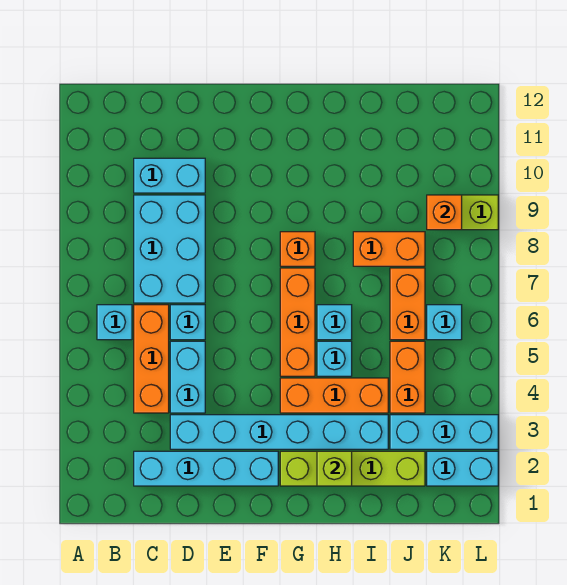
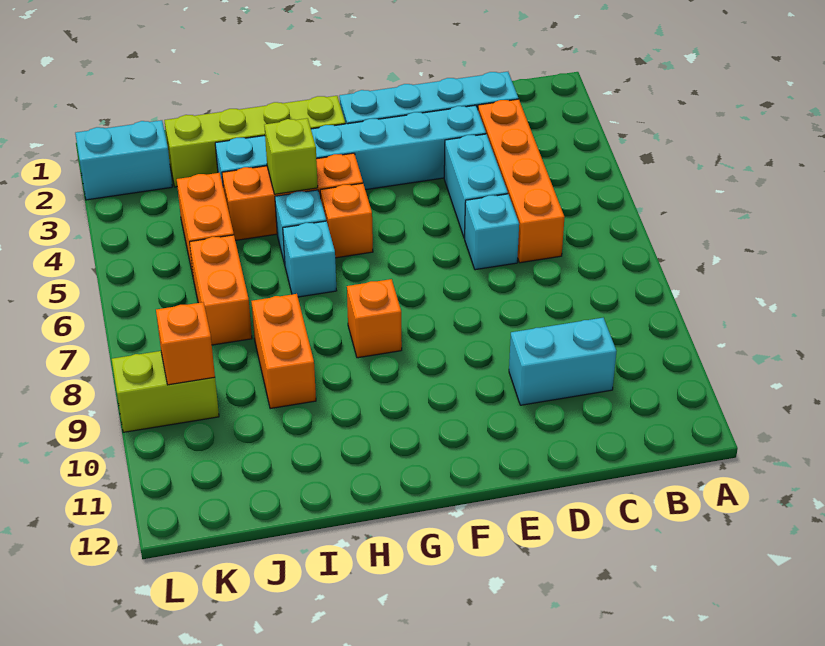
cyan 1x1 brick [97,305,132,340] -> none
orange 1x3 brick [134,305,169,413] -> orange 1x4 brick [478,99,564,263]
cyan 2x3 brick [134,195,205,303] -> none
orange 1x3 brick [280,268,315,376] -> orange 1x1 brick [320,183,373,258]
lime 1x1 brick [317,451,352,486] -> lime 1x1 brick moved to [264,118,318,194]
orange 1x2 brick [353,232,425,266] -> orange 1x2 brick turned to [251,294,316,409]
cyan 1x3 brick [390,415,498,449] -> none
cyan 1x1 brick [427,305,462,340] -> none

